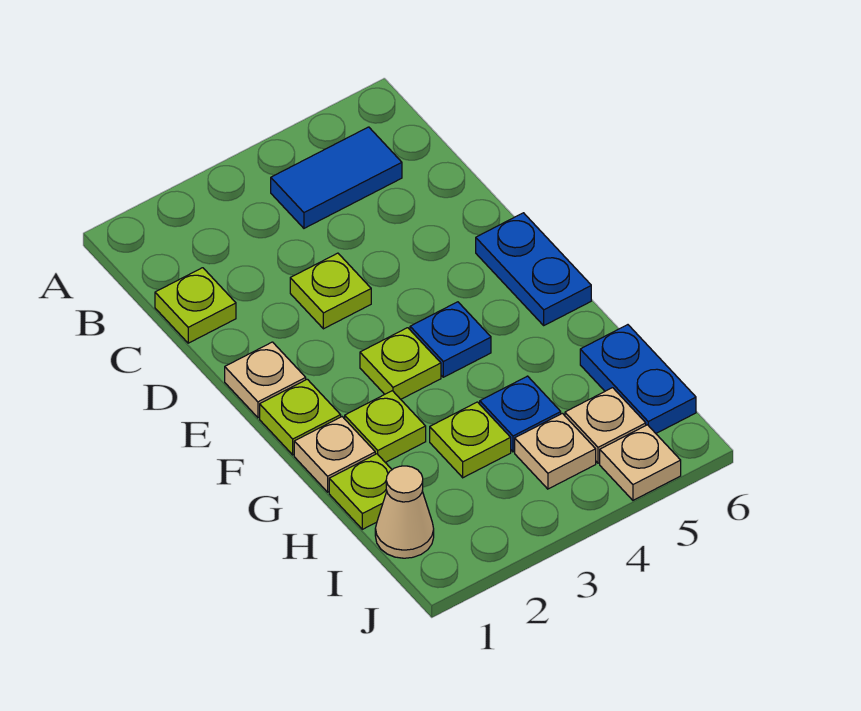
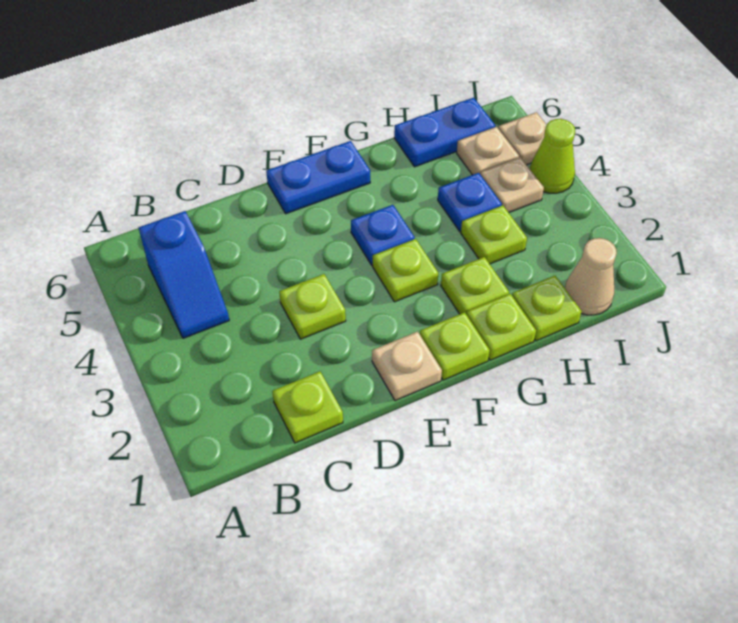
blue 1x2 tile [271,127,402,228] -> blue 1x2 slope [139,211,229,338]
tan 1x1 plate [294,417,375,492] -> lime 1x1 plate [467,294,536,360]
none -> lime 1x1 cone [530,119,575,193]

